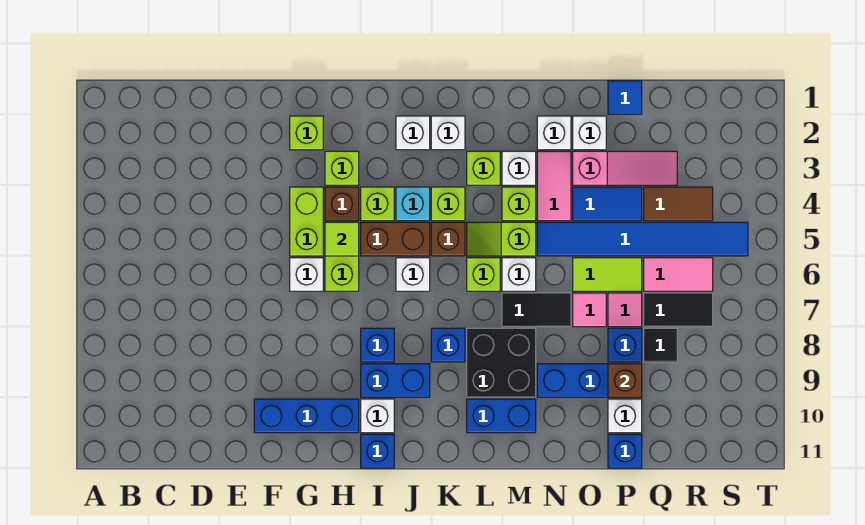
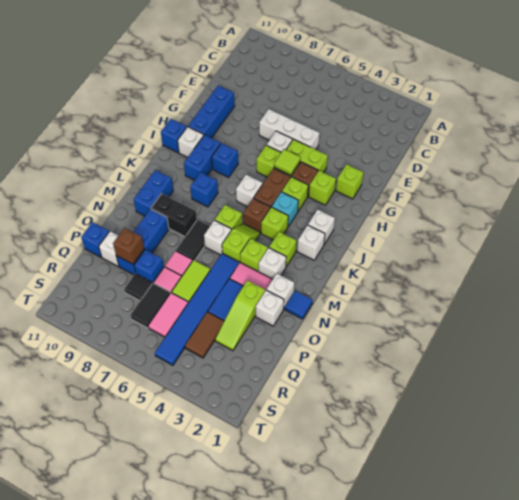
none -> white 1x3 brick [259,109,320,150]
black 2x2 brick [467,328,536,397] -> black 1x2 brick [151,194,197,237]
pink 1x3 slope [573,151,677,185] -> lime 1x3 slope [215,281,265,351]
blue 1x1 tile [608,81,642,114] -> blue 1x1 tile moved to [285,291,313,319]

